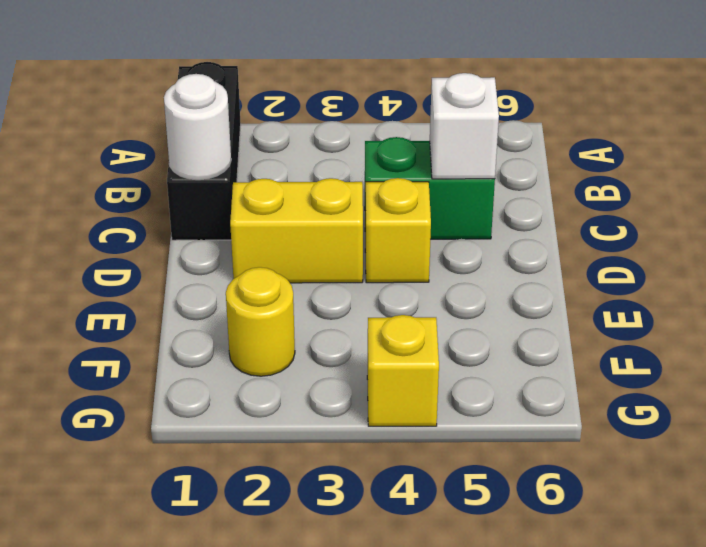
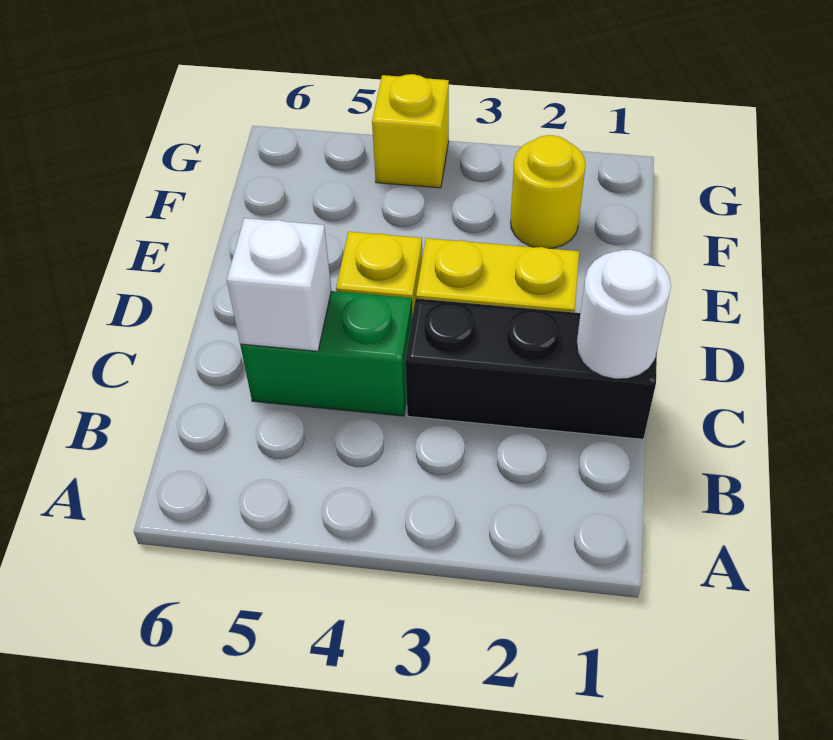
black 1x3 brick [167,62,241,240] -> black 1x3 brick turned to [405,299,657,439]

